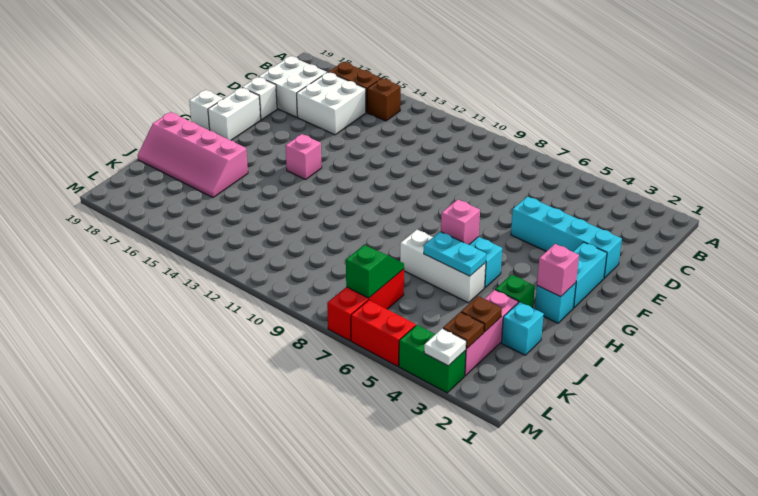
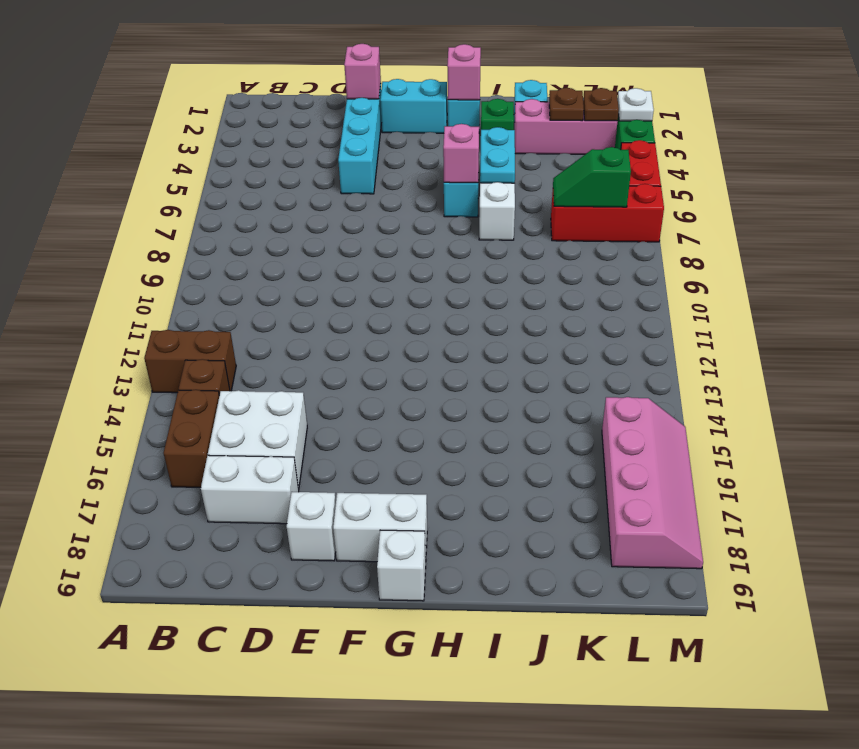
none -> brown 1x2 brick [144,330,236,393]
white 2x2 brick [259,56,327,117] -> white 1x2 brick [201,455,299,524]
pink 1x1 brick [285,134,322,179] -> pink 1x1 brick moved to [344,44,381,99]
pink 2x4 slope [138,112,248,197] -> pink 2x4 slope moved to [602,397,703,569]

